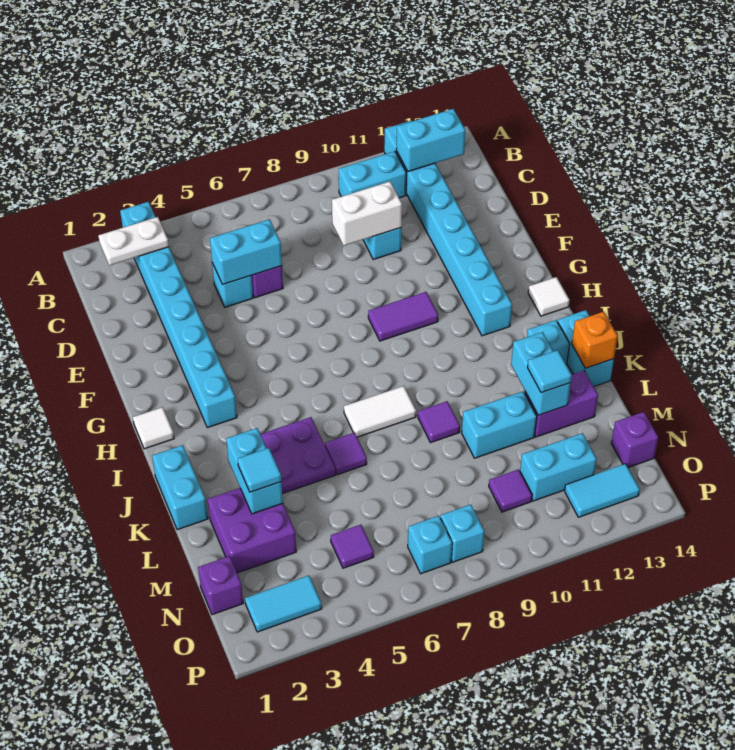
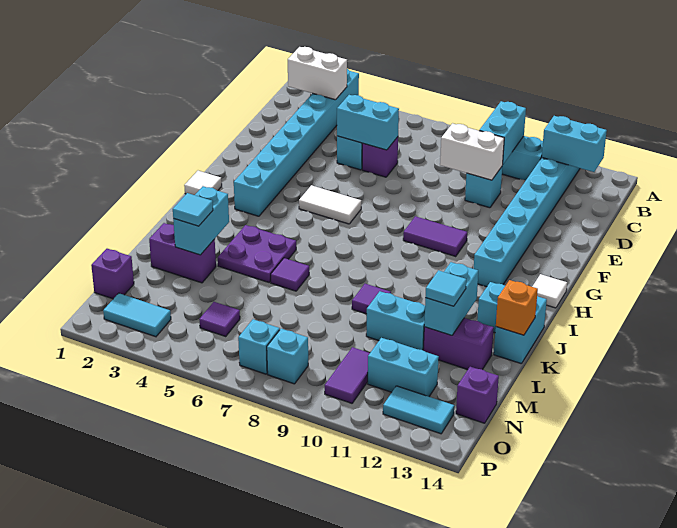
white 1x2 plate [98,217,169,265] -> white 1x2 brick [288,47,347,100]
cyan 1x2 brick [152,445,208,530] -> cyan 1x2 brick moved to [479,101,526,164]
white 1x2 tile [344,386,416,437] -> white 1x2 tile moved to [299,185,361,224]
purple 2x2 brick [208,488,296,573] -> purple 1x2 brick [149,223,216,283]
purple 1x1 tile [489,469,532,512] -> purple 1x2 tile [325,347,370,403]

